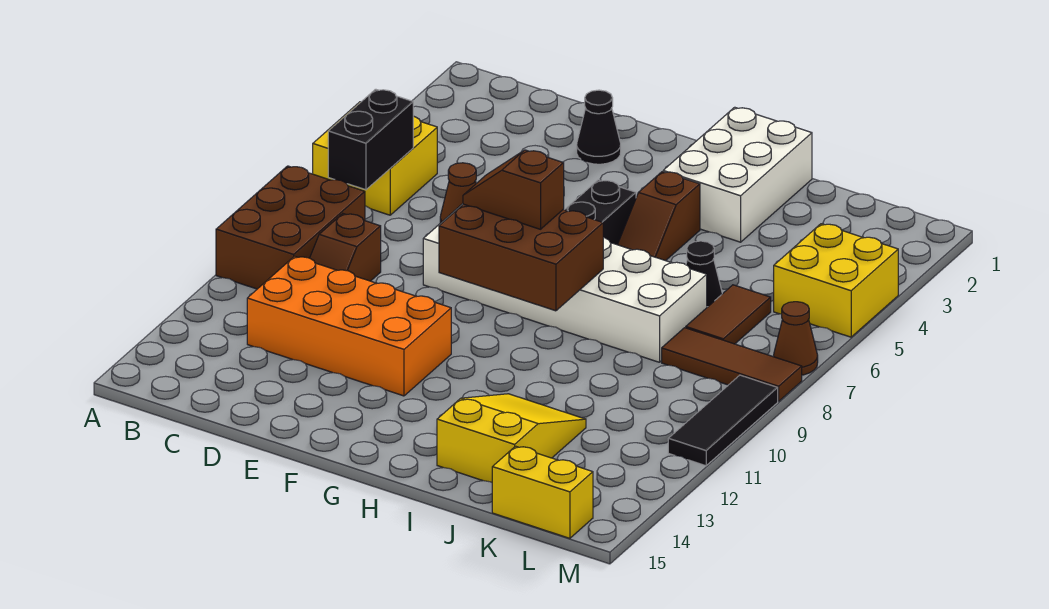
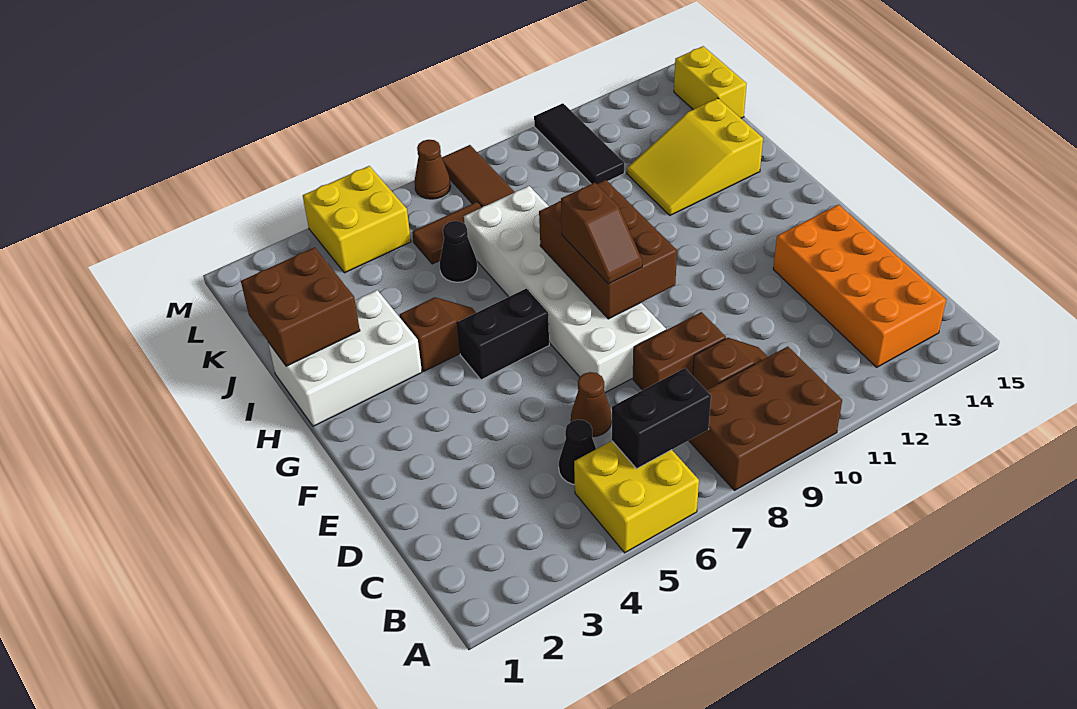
orange 2x4 brick [247,256,451,396] -> orange 2x4 brick moved to [773,205,946,367]
none -> brown 1x2 brick [633,312,726,390]
black 1x1 cone [577,90,621,164] -> black 1x1 cone moved to [559,420,596,485]
none -> brown 2x2 brick [241,247,360,366]
black 1x3 tile [668,375,778,466] -> black 1x3 tile turned to [534,103,624,184]

